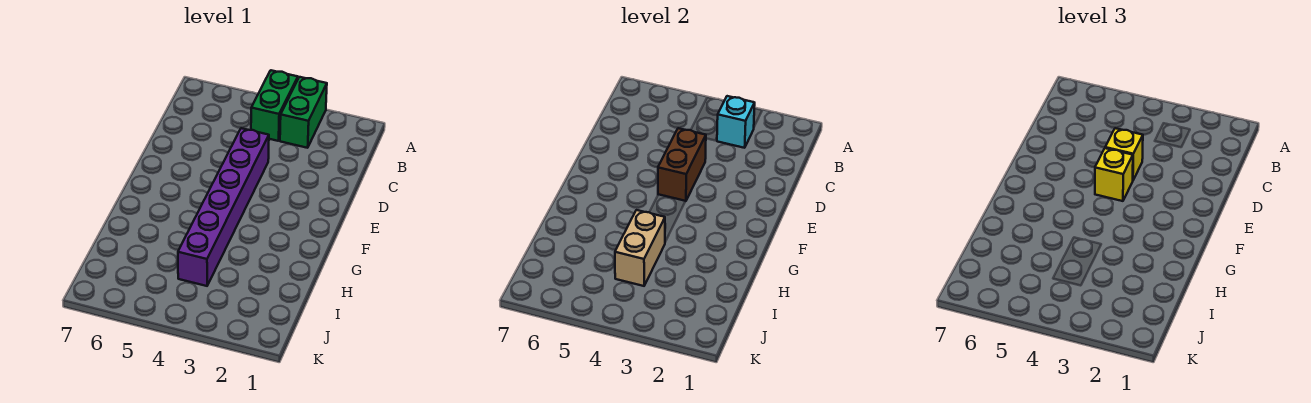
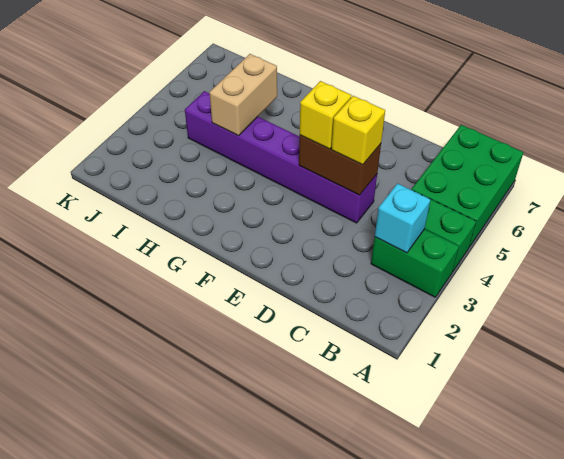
none -> green 2x3 brick [412,125,523,247]
tan 1x2 brick [615,210,665,286] -> tan 1x2 brick turned to [209,54,277,136]

